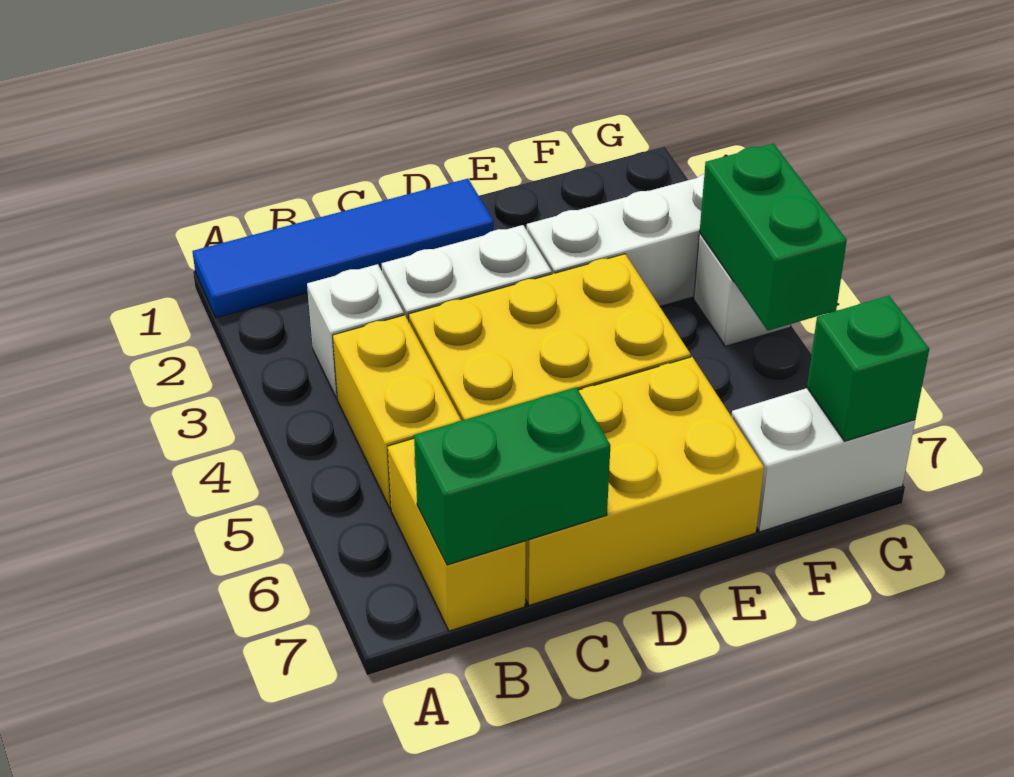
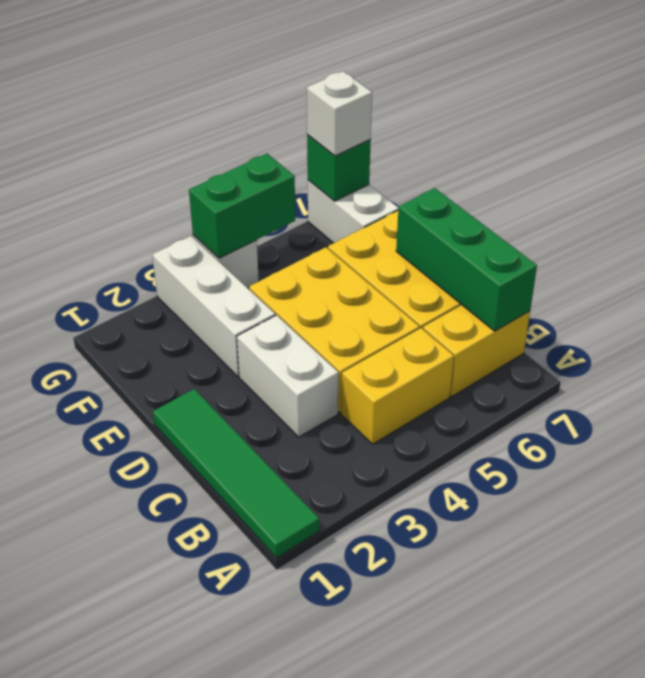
blue 1x4 tile [192,179,494,318] -> green 1x4 tile [153,389,319,558]
white 1x1 brick [307,264,404,399] -> white 1x1 brick moved to [307,71,372,156]
green 1x2 brick [414,387,610,565] -> green 1x3 brick [396,188,537,331]

